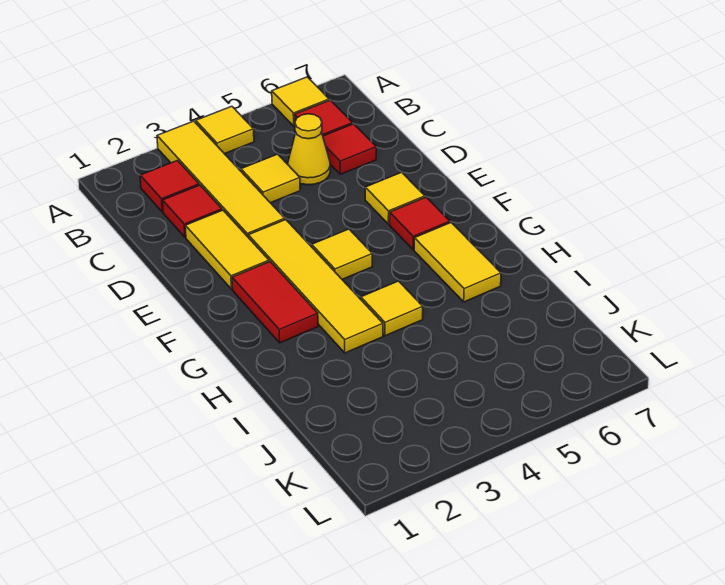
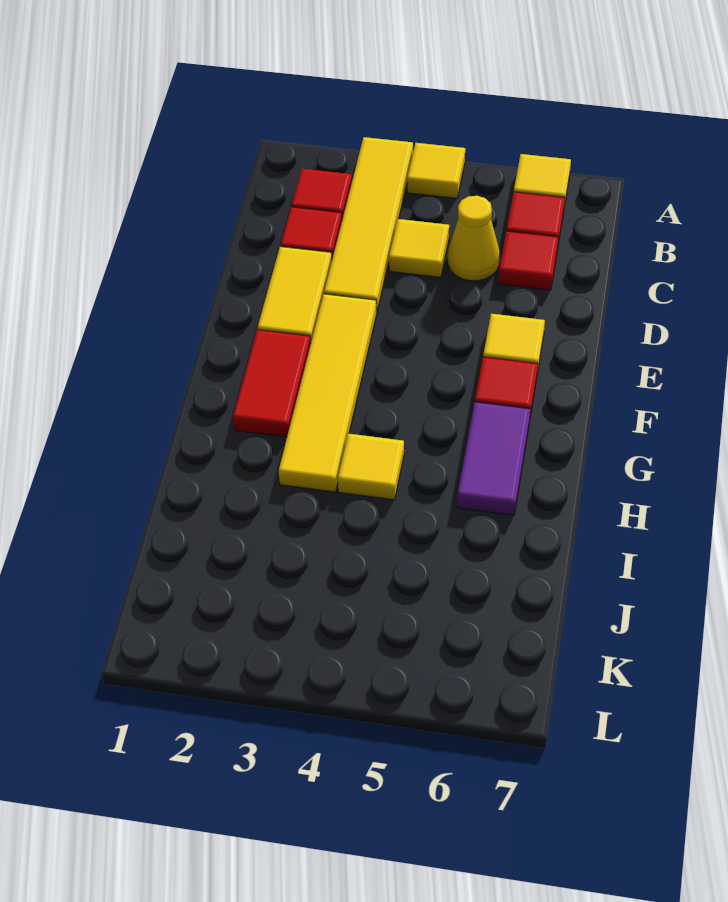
yellow 1x1 tile [312,229,372,279] -> none
yellow 1x2 tile [414,223,501,302] -> purple 1x2 tile [457,402,530,515]

